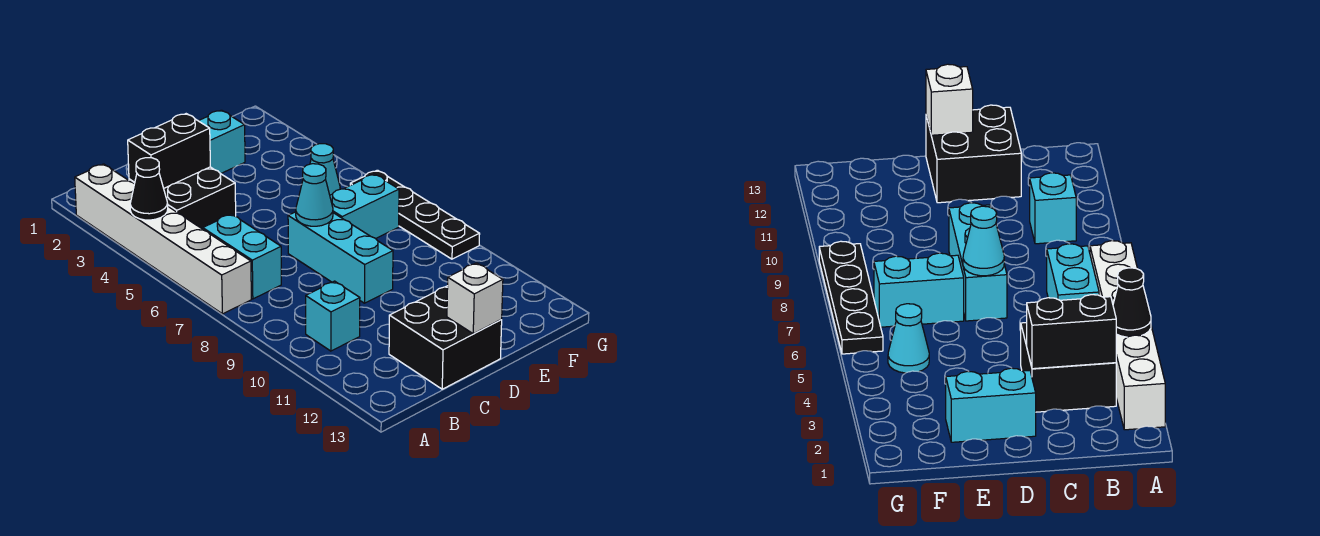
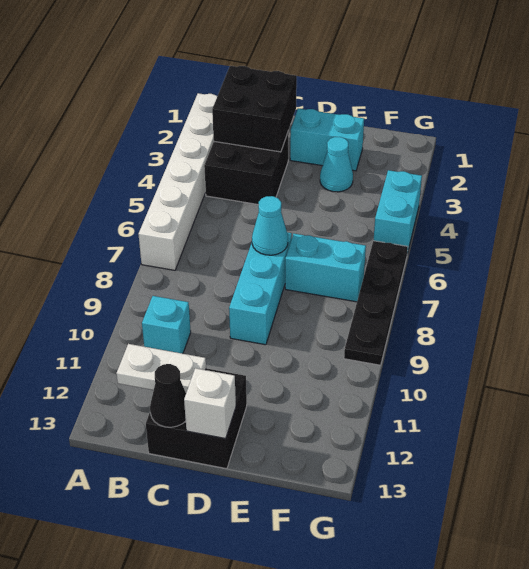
black 1x1 cone [130,158,168,220] -> black 1x1 cone moved to [150,364,186,427]
black 1x2 brick [128,114,210,188] -> black 2x2 brick [212,66,297,152]
cyan 1x2 brick [203,214,281,299] -> cyan 1x2 brick moved to [374,170,422,254]
none -> white 1x2 plate [116,344,206,393]
cyan 1x1 cone [310,144,340,195] -> cyan 1x1 cone moved to [320,137,353,192]

